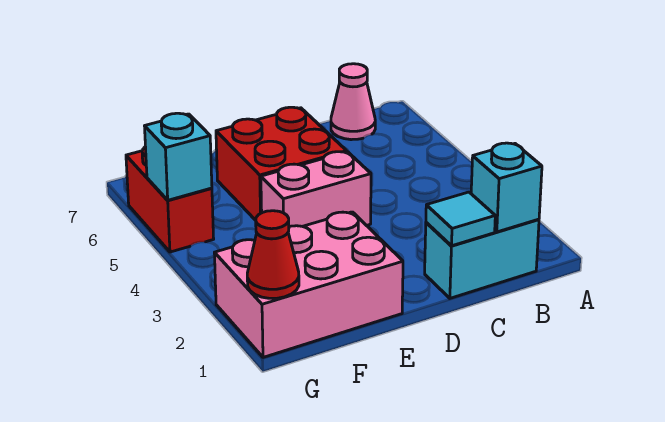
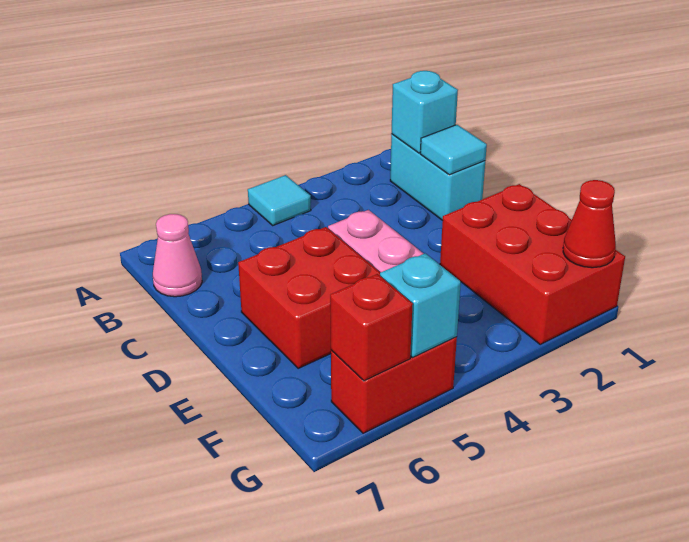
none -> cyan 1x1 tile [248,175,311,225]
pink 2x3 brick [214,212,403,357] -> red 2x3 brick [440,184,625,344]
none -> red 1x1 brick [330,274,413,381]

